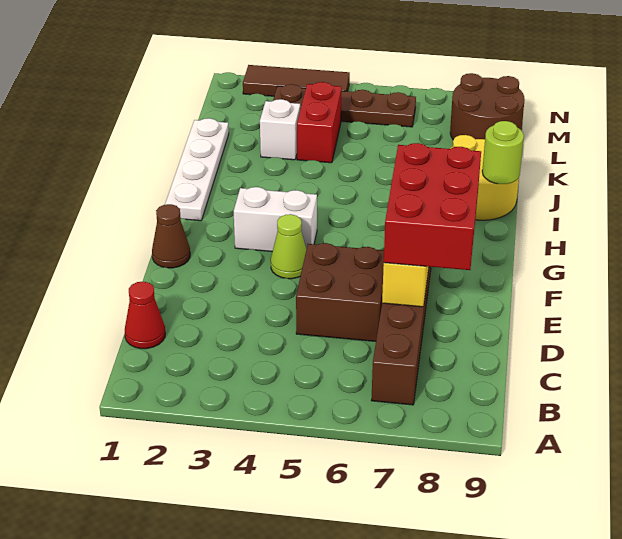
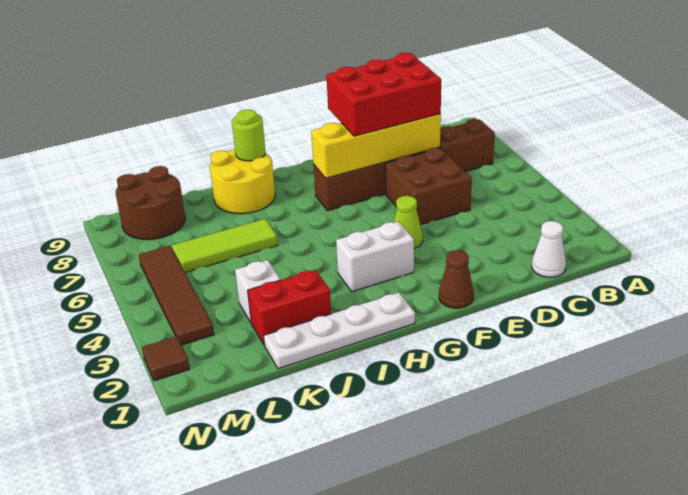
red 1x1 cone [125,282,165,349] -> white 1x1 cone [532,221,566,277]
white 1x2 brick [234,187,317,252] -> white 1x2 brick turned to [336,222,414,292]
none -> lime 1x3 tile [172,219,278,272]
red 1x2 brick [297,82,341,163] -> red 1x2 brick moved to [248,270,331,345]
brown 1x4 plate [273,84,416,127] -> brown 1x4 tile [139,246,214,345]
brown 1x3 tile [243,65,350,96] -> brown 1x1 tile [142,336,190,381]

